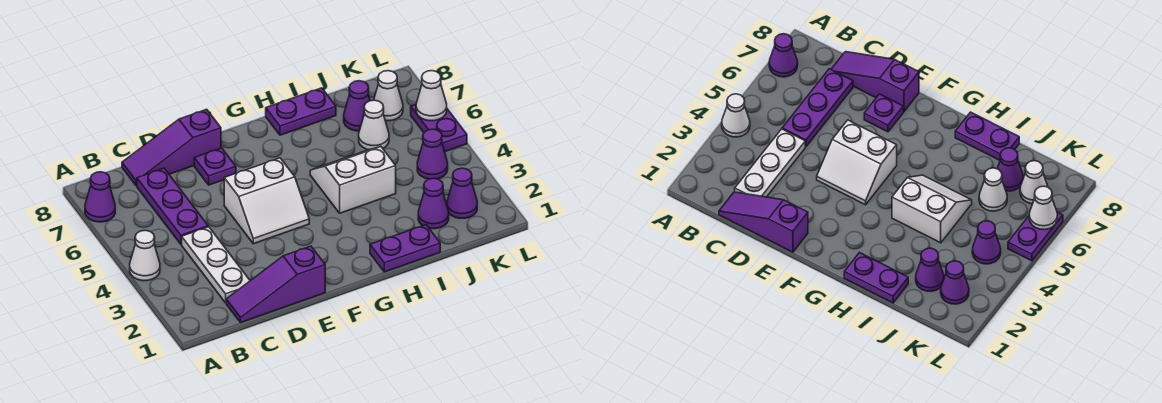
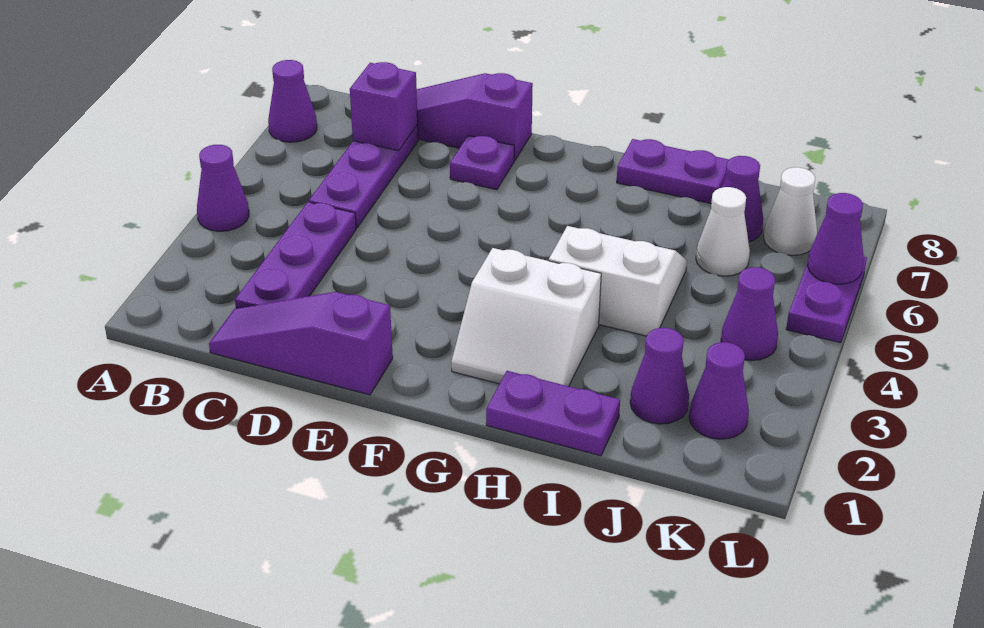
white 1x1 cone [130,230,160,281] -> purple 1x1 cone [197,145,249,231]
white 1x3 plate [182,227,250,303] -> purple 1x3 plate [235,202,356,308]
none -> purple 1x1 brick [350,62,418,151]
white 2x2 slope [224,158,309,244] -> white 2x2 slope moved to [451,248,601,386]
white 1x1 cone [416,71,447,121] -> purple 1x1 cone [808,193,864,284]

